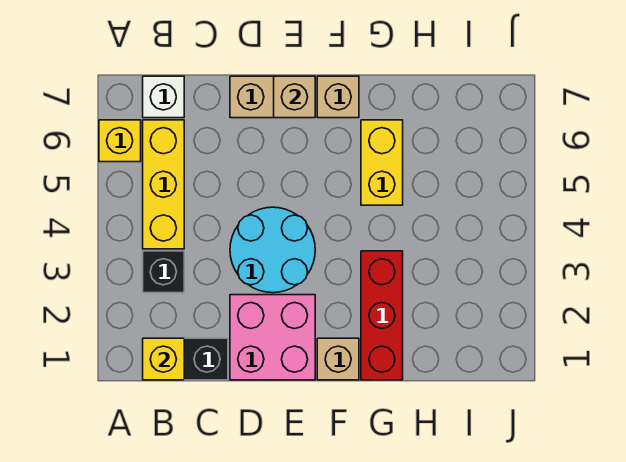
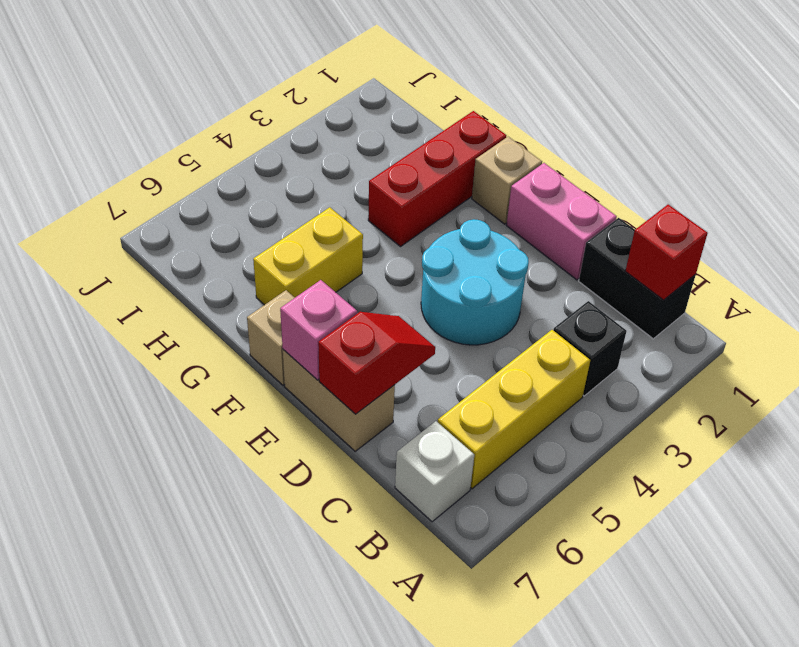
yellow 1x1 brick [99,120,141,162] -> none
yellow 1x1 brick [143,338,184,380] -> red 1x1 brick [625,205,708,300]
pink 2x2 brick [230,295,315,380] -> pink 1x2 brick [506,163,617,280]
none -> red 1x2 slope [318,312,435,414]
tan 1x1 brick [274,76,315,118] -> pink 1x1 brick [280,280,357,380]

